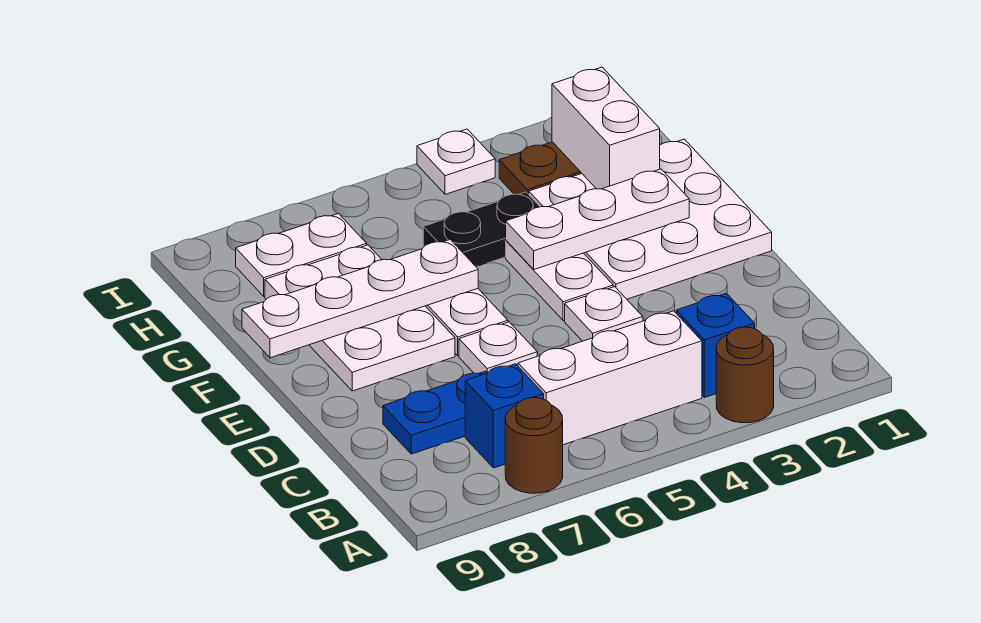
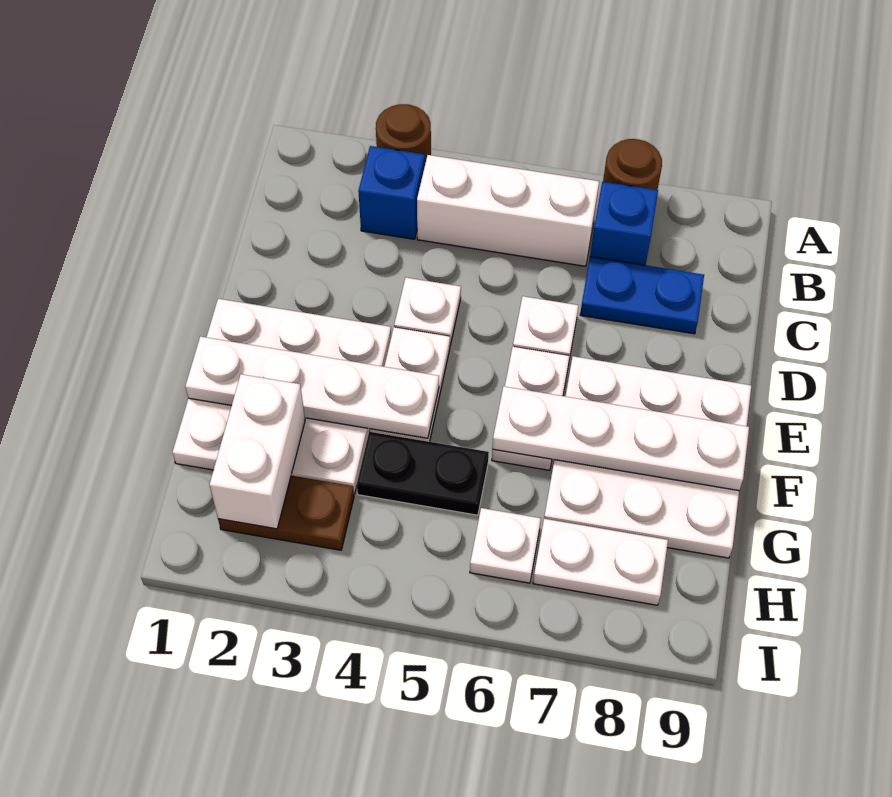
white 2x3 plate [265,245,455,391] -> white 3x3 plate [544,356,751,558]
white 1x3 plate [506,169,689,270] -> white 1x4 plate [185,336,439,438]
white 1x1 plate [417,129,495,194] -> white 1x1 plate moved to [470,508,541,583]

